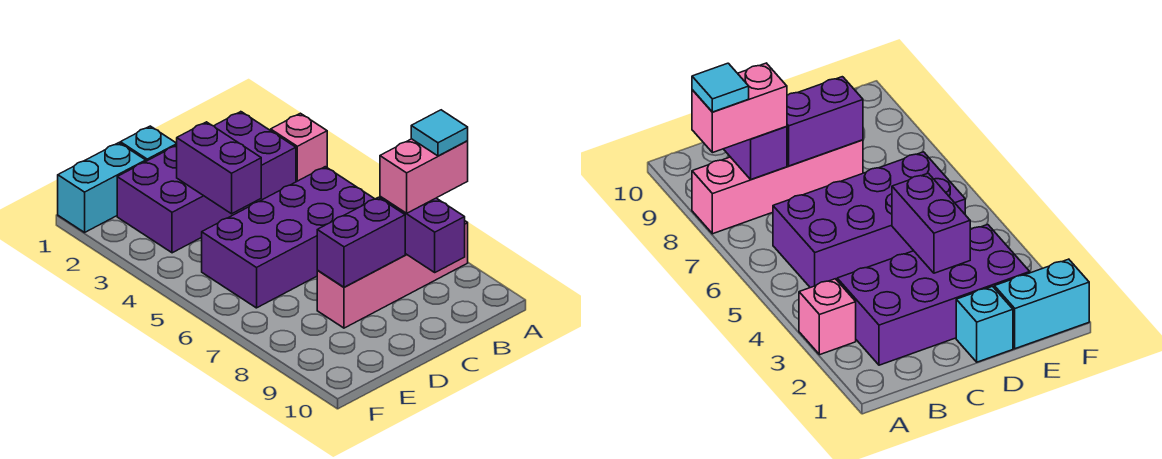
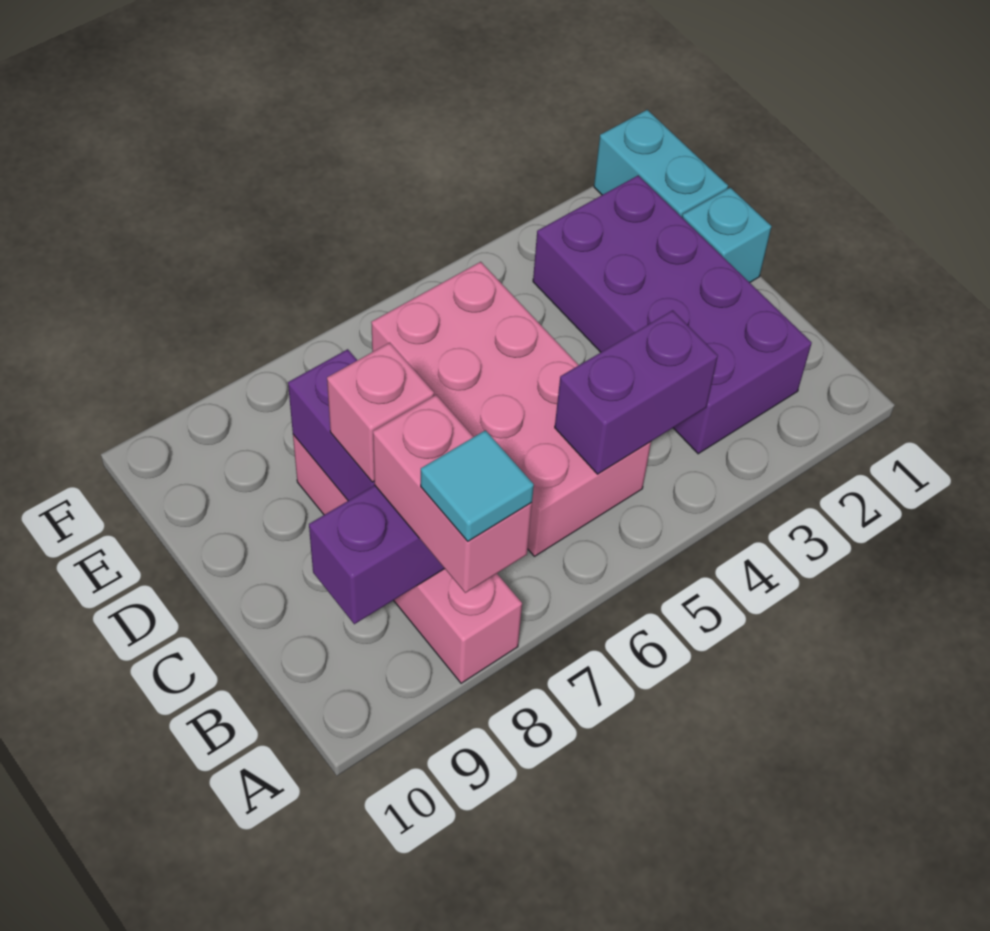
pink 1x1 brick [271,113,327,182] -> pink 1x1 brick moved to [327,343,434,482]
purple 2x4 brick [202,167,374,308] -> pink 2x4 brick [371,262,651,556]
purple 1x2 brick [177,122,261,214] -> purple 1x2 brick moved to [555,310,718,474]

